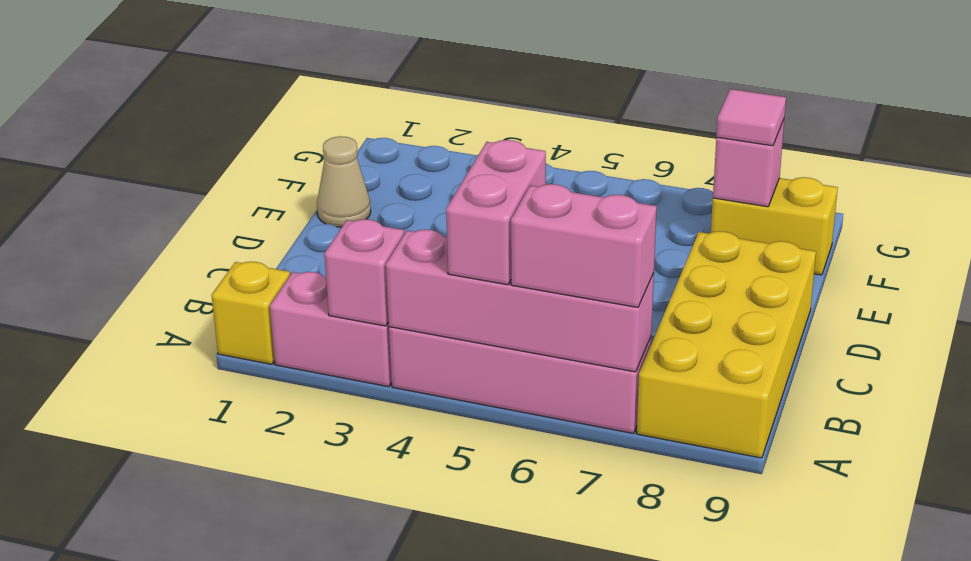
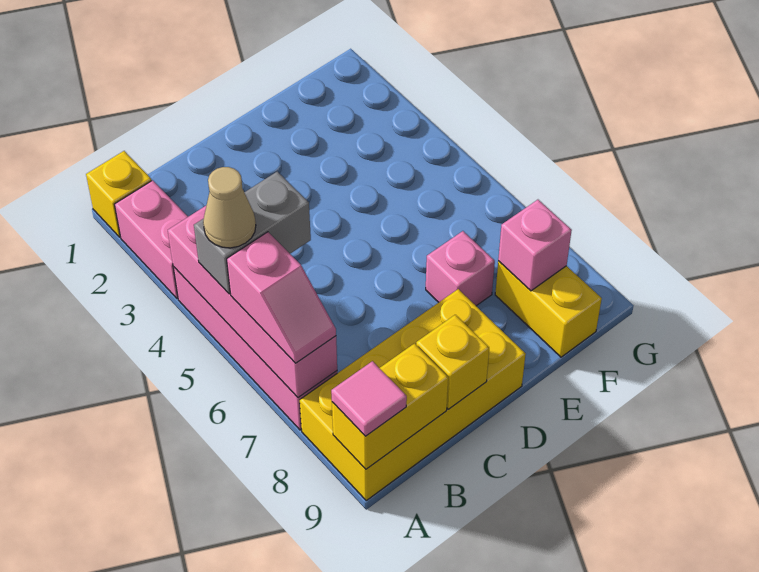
pink 1x1 brick [324,219,404,326] -> pink 1x1 brick moved to [426,231,495,306]
pink 1x2 brick [446,140,546,285] -> grey 1x2 brick [194,172,311,294]
pink 1x2 brick [511,184,657,307] -> pink 1x2 slope [227,232,336,363]
none -> yellow 1x2 brick [332,343,448,469]
none -> yellow 1x1 brick [416,315,489,409]
tan 1x1 cone [317,136,371,227] -> tan 1x1 cone moved to [203,167,256,248]
pink 1x1 tile [716,89,786,146] -> pink 1x1 tile moved to [331,361,407,436]

